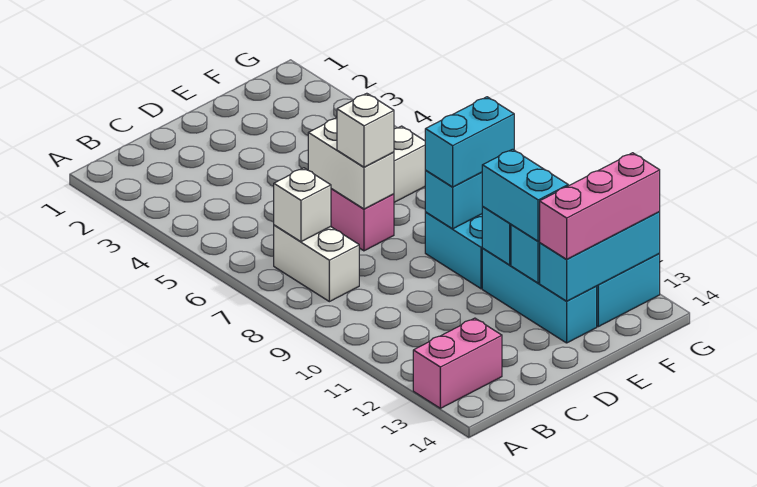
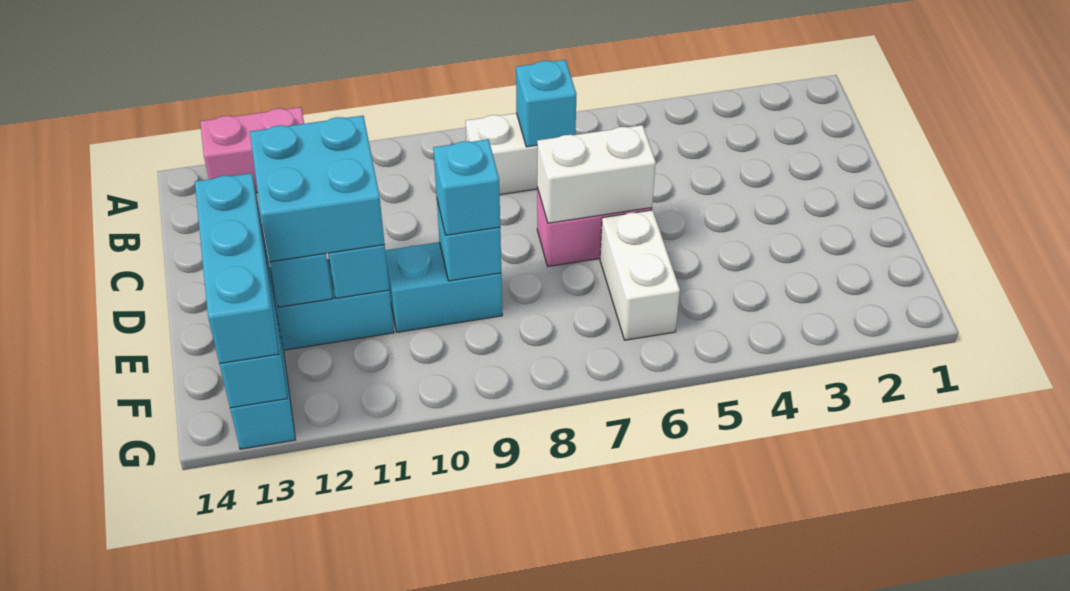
pink 1x2 brick [413,318,502,408] -> pink 1x2 brick turned to [200,107,304,193]
white 1x1 brick [274,168,331,242] -> cyan 1x1 brick [516,60,576,147]
white 1x1 brick [337,93,394,167] -> none
cyan 1x2 brick [425,97,514,187] -> cyan 1x1 brick [433,139,500,235]
cyan 1x2 brick [482,149,568,241] -> cyan 2x2 brick [250,116,385,262]
pink 1x3 brick [540,153,660,259] -> cyan 1x3 brick [195,173,279,364]

